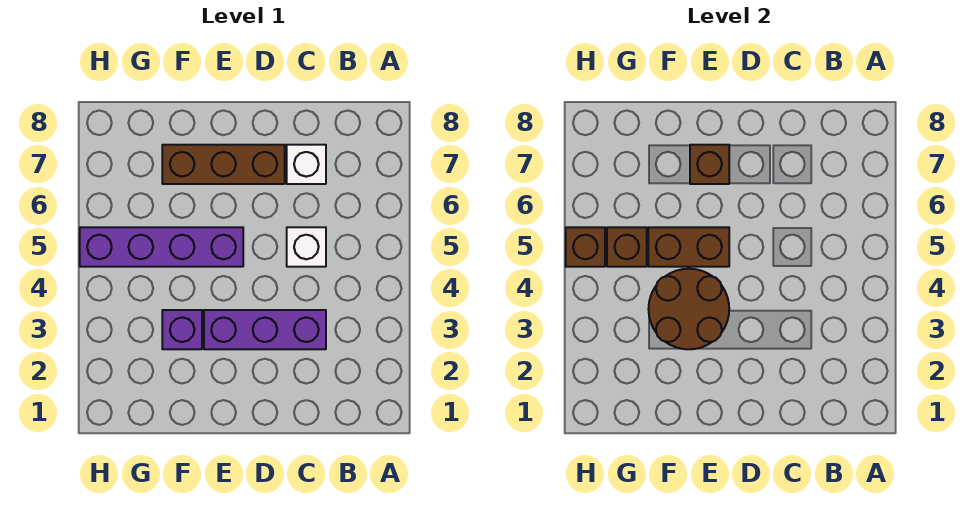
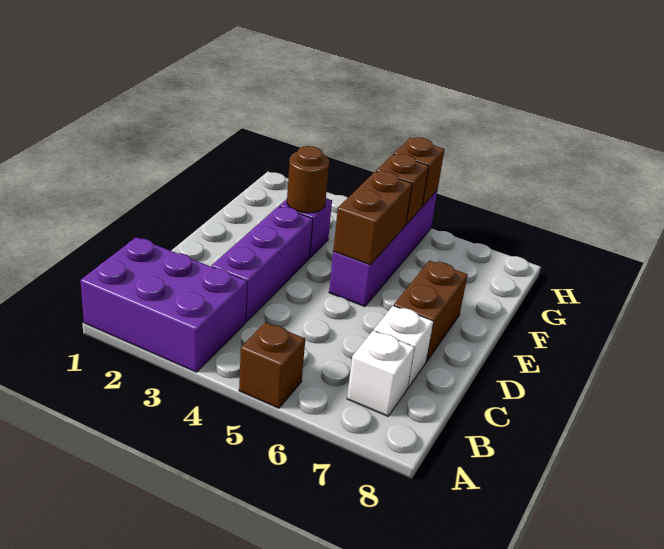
none -> purple 2x3 brick [81,237,247,372]
white 1x1 brick [287,227,326,267] -> white 1x1 brick moved to [347,331,415,416]
brown 1x3 brick [162,145,285,184] -> brown 1x2 brick [394,261,468,362]
brown 2x2 round brick [649,269,729,349] -> brown 1x1 round brick [287,146,329,213]
brown 1x1 brick [690,145,729,184] -> brown 1x1 brick moved to [239,322,305,408]

